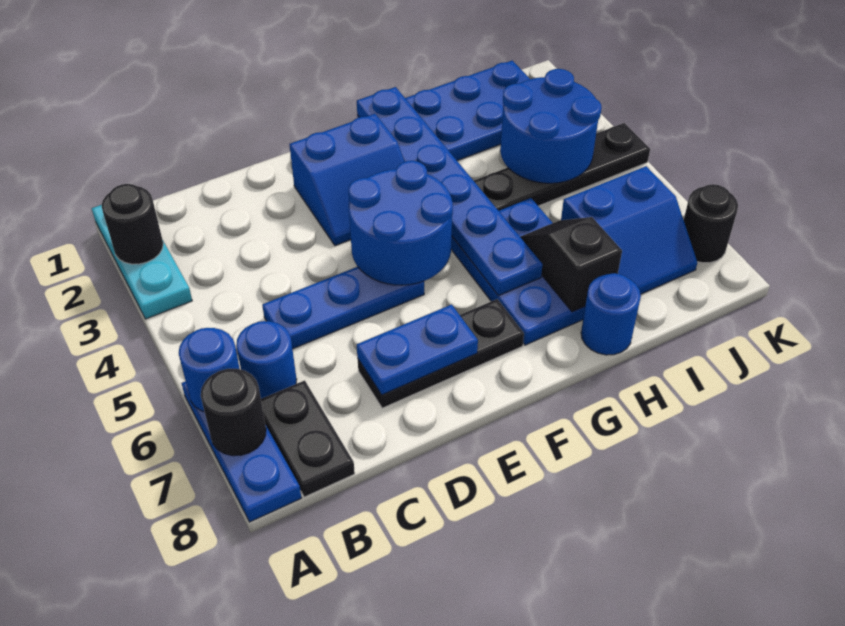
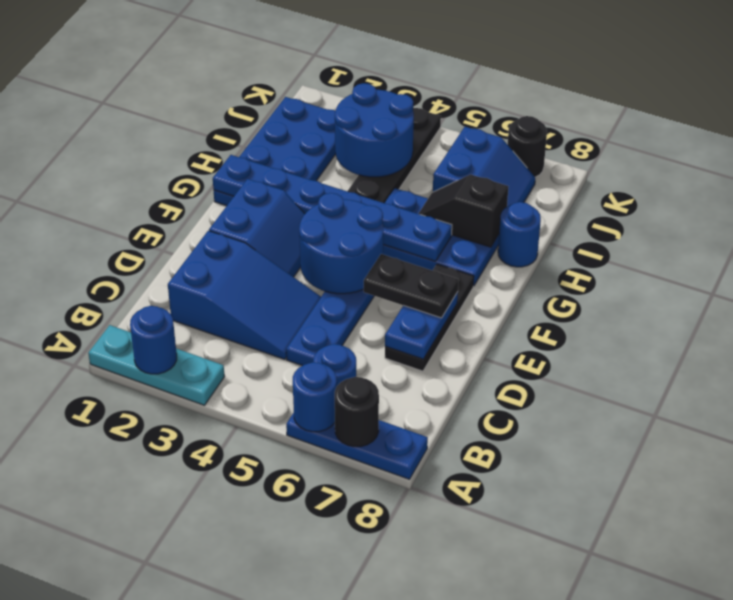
black 1x1 round brick [102,184,163,264] -> blue 1x1 round brick [130,306,177,374]
black 1x2 plate [261,380,355,497] -> black 1x2 plate moved to [364,254,459,318]
none -> blue 2x3 slope [168,231,321,359]

